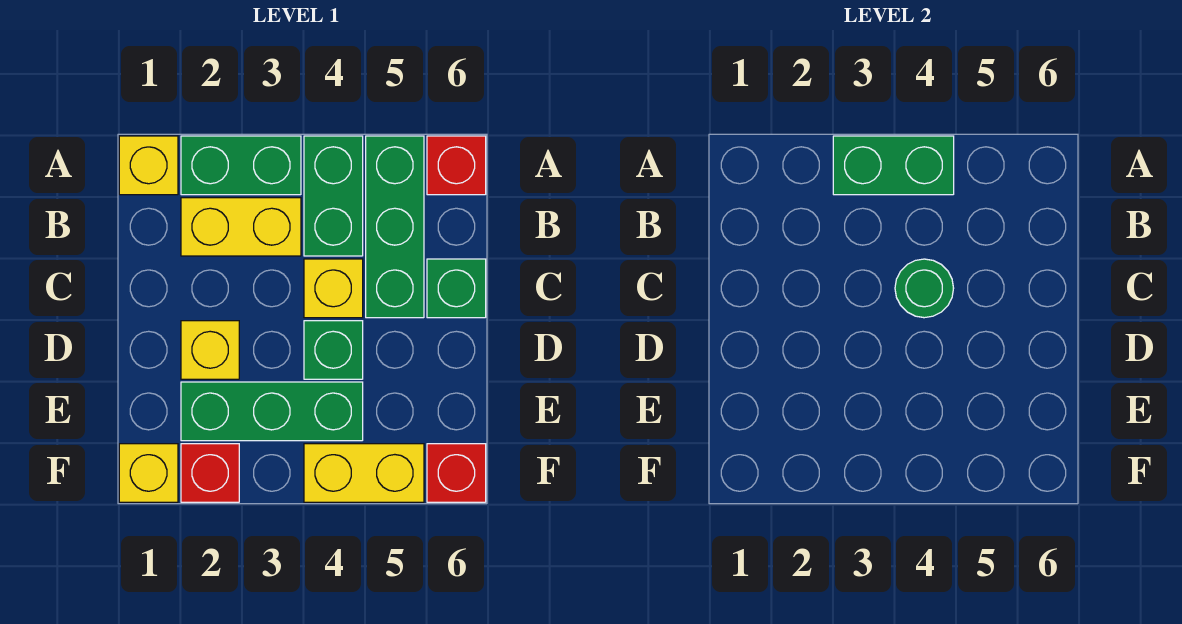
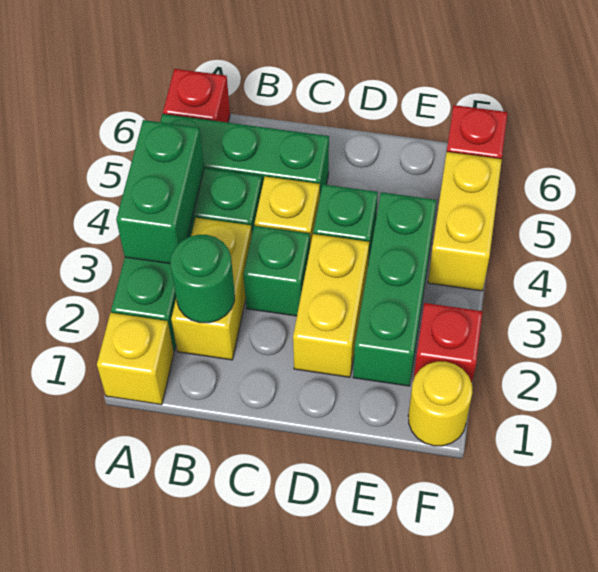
green 1x1 round brick [895,259,954,318] -> green 1x1 round brick moved to [170,235,235,323]
green 1x1 brick [427,259,486,318] -> green 1x1 brick moved to [243,226,310,316]
yellow 1x1 brick [181,321,239,379] -> yellow 1x2 brick [293,234,369,377]
yellow 1x1 brick [119,444,178,502] -> yellow 1x1 round brick [408,362,473,446]

